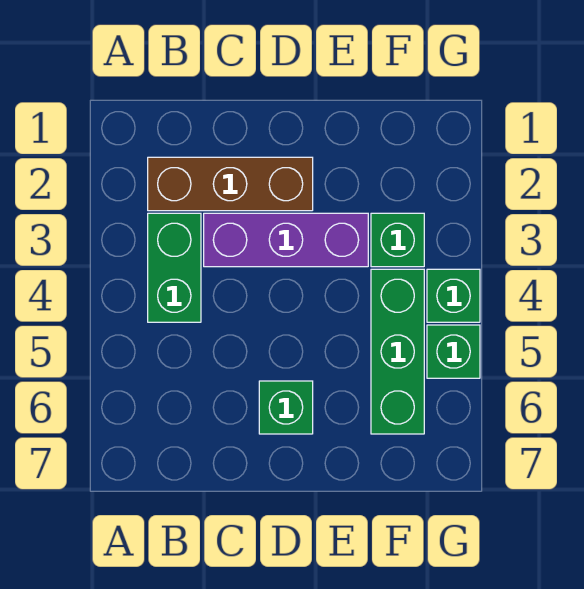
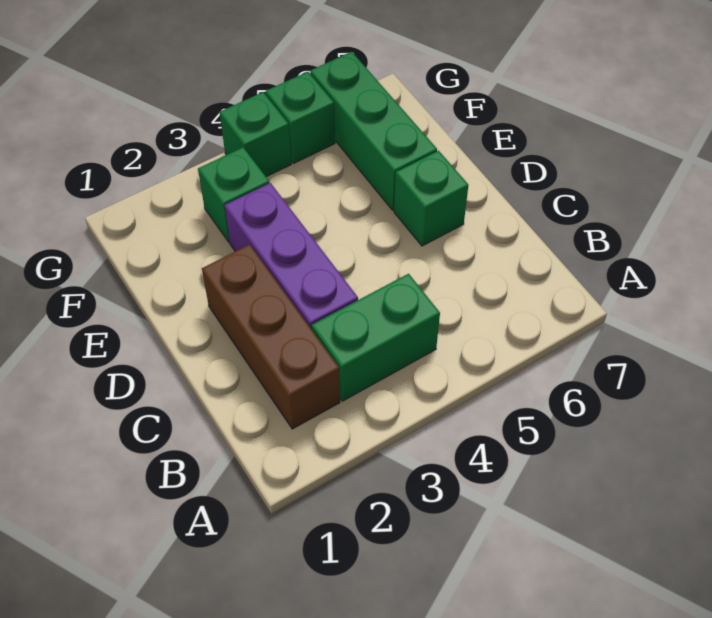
green 1x3 brick [371,269,424,434] -> green 1x3 brick turned to [310,52,437,210]

